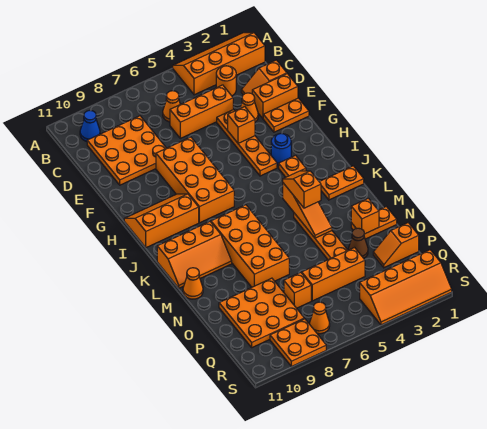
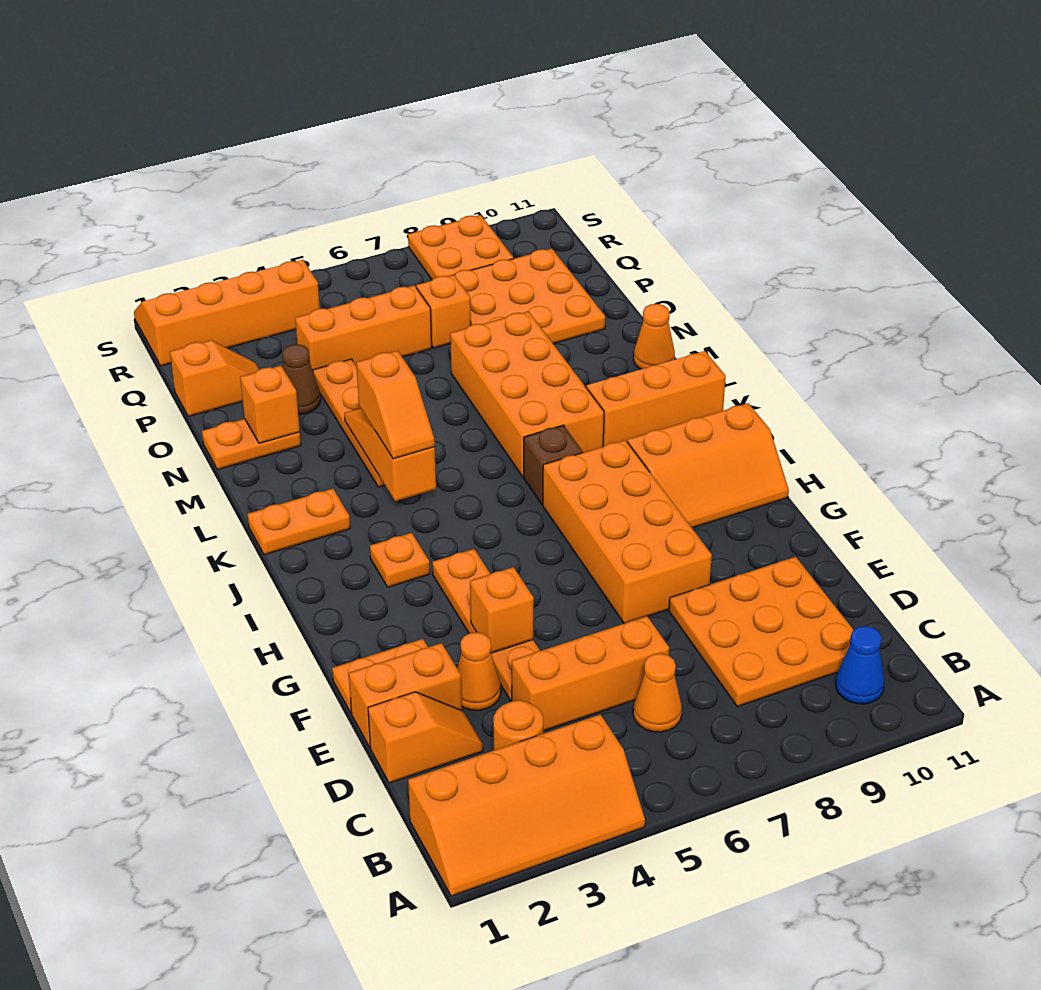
blue 1x1 round brick [271,134,291,165] -> none
none -> brown 1x1 brick [524,425,583,505]
orange 1x1 cone [310,302,330,334] -> none

